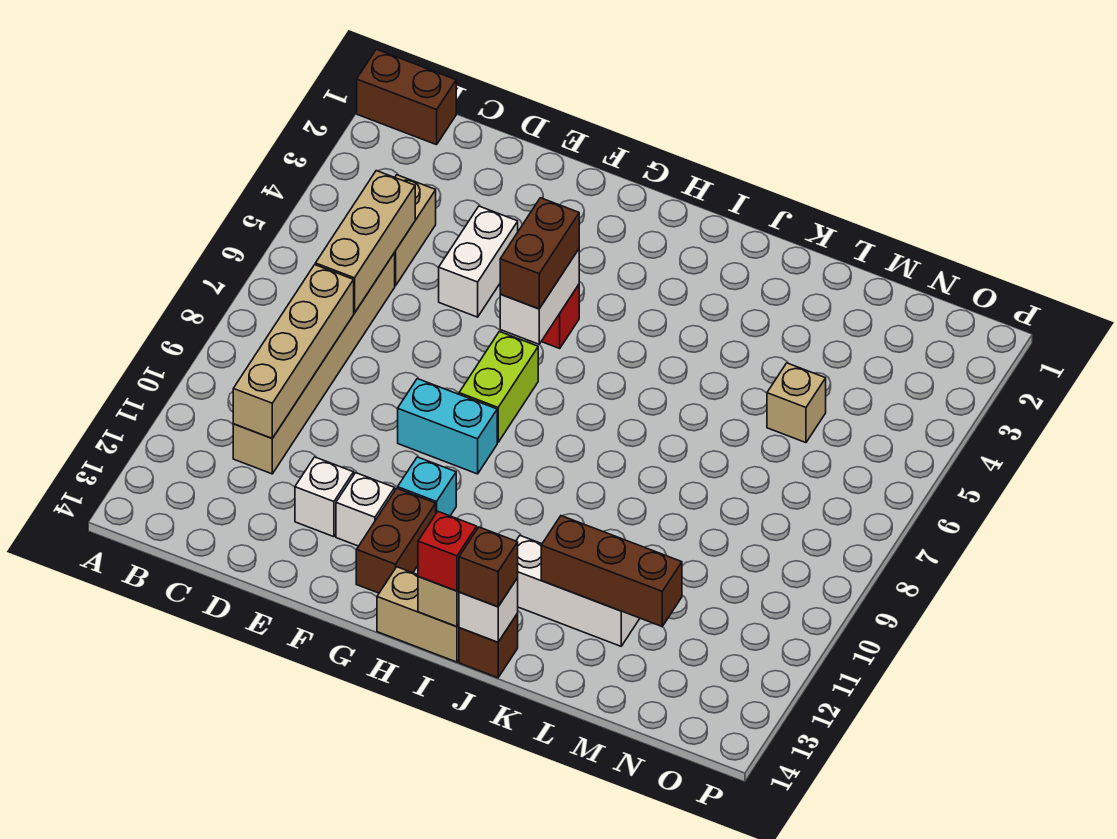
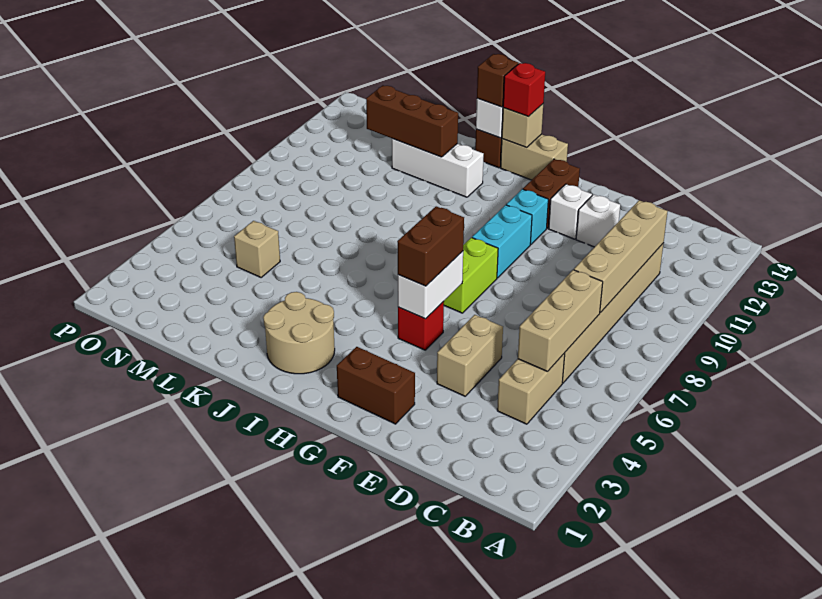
brown 1x2 brick [357,49,456,145] -> brown 1x2 brick moved to [337,347,415,424]
white 1x2 brick [439,206,518,317] -> tan 1x2 brick [437,315,503,396]
cyan 1x2 brick [398,379,497,474] -> cyan 1x2 brick turned to [472,205,532,278]
none -> tan 2x2 round brick [263,292,335,374]

